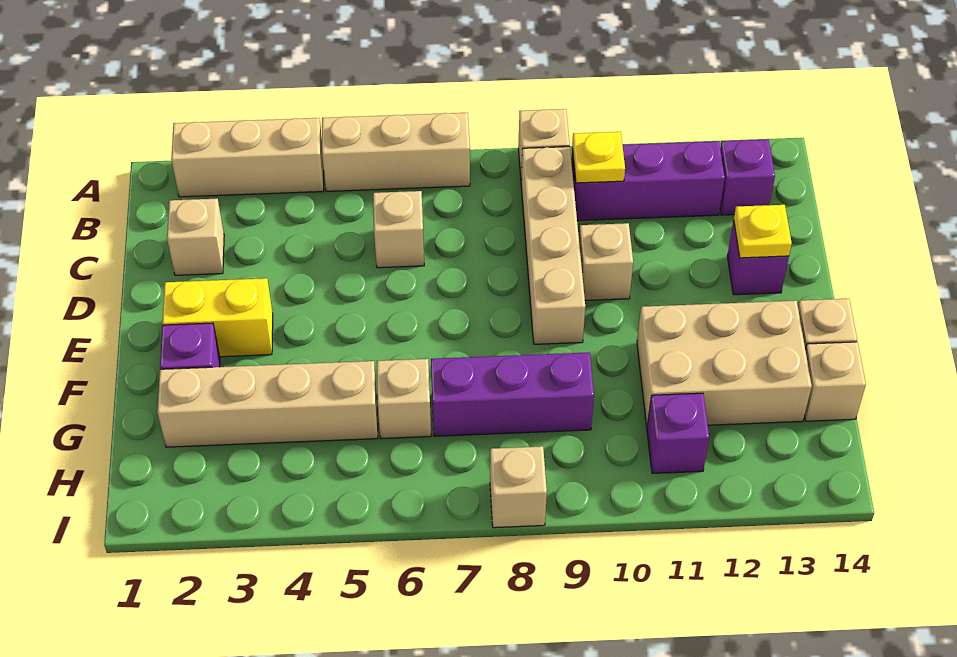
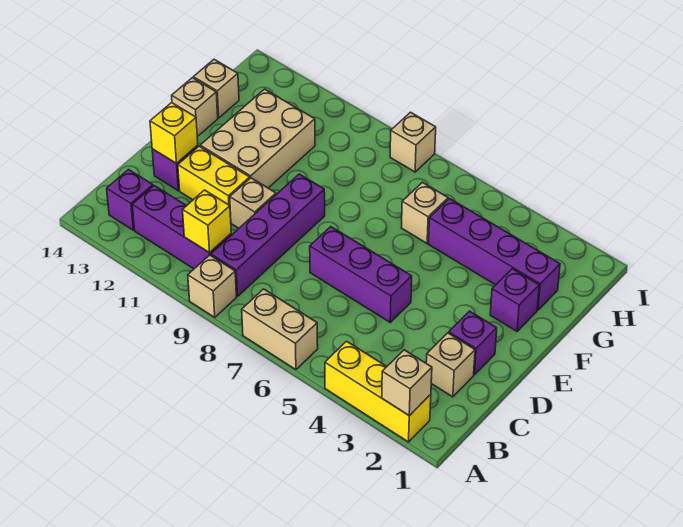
tan 1x3 brick [171,118,324,197] -> yellow 1x3 brick [325,341,431,442]
tan 1x3 brick [322,113,470,191] -> tan 1x2 brick [242,289,318,370]
tan 1x4 brick [521,147,585,344] -> purple 1x4 brick [211,174,325,296]
yellow 1x1 plate [572,132,625,183] -> yellow 1x1 brick [183,190,231,253]
tan 1x1 brick [373,191,424,268] -> tan 1x1 brick moved to [382,350,432,416]
yellow 1x1 plate [734,205,792,258] -> yellow 1x1 brick [150,103,198,164]
yellow 1x2 brick [162,278,273,357] -> yellow 1x2 brick moved to [178,146,250,217]
tan 2x3 brick [637,301,812,426] -> tan 2x3 brick turned to [200,89,315,188]
tan 1x4 brick [157,361,378,447] -> purple 1x4 brick [429,199,560,310]
purple 1x3 brick [431,352,594,436] -> purple 1x3 brick moved to [310,227,412,322]
purple 1x1 brick [647,393,709,474] -> purple 1x1 brick moved to [449,311,497,375]

